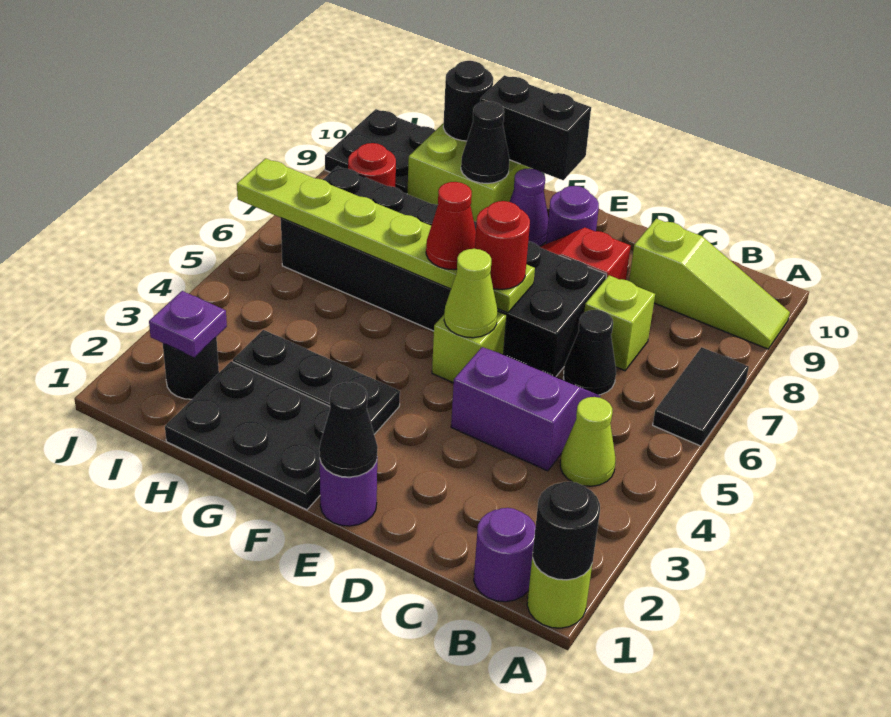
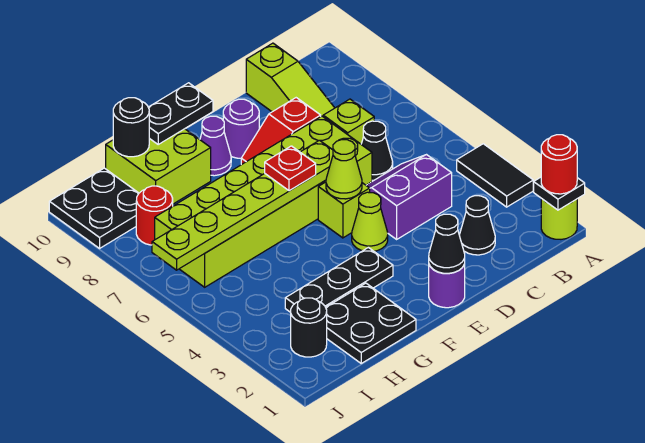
black 1x1 round brick [533,482,600,580] -> black 1x1 plate [533,177,585,210]
black 1x2 tile [653,347,749,446] -> black 1x2 tile moved to [457,144,533,207]
lime 1x3 slope [629,219,790,349] -> lime 1x3 slope turned to [246,43,334,116]
purple 1x1 round brick [474,508,536,602] -> none
lime 1x1 cone [560,397,615,486] -> lime 1x1 cone moved to [352,192,388,251]
black 2x6 brick [281,166,607,377] -> lime 2x6 brick [155,116,372,287]
red 1x1 round brick [475,201,530,290] -> red 1x1 round brick moved to [541,135,577,194]
black 2x3 plate [165,361,330,510] -> black 2x2 plate [326,283,416,363]
red 1x1 cone [426,182,476,270] -> red 1x1 plate [265,146,316,191]
black 1x2 brick [480,75,591,180] -> black 1x2 plate [148,83,213,144]
black 1x1 cone [461,101,509,184] -> black 1x1 cone moved to [459,196,495,255]
purple 1x1 plate [149,291,227,357] -> none

